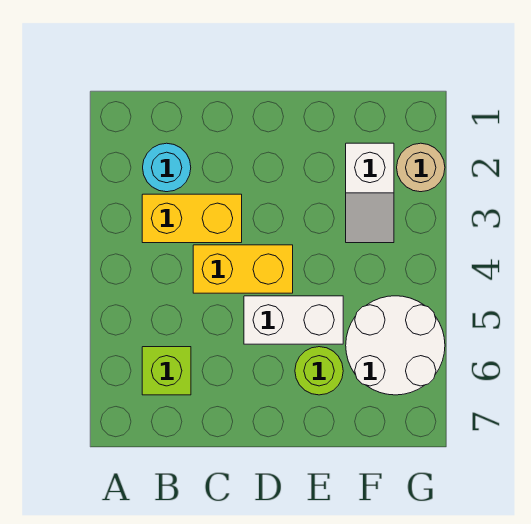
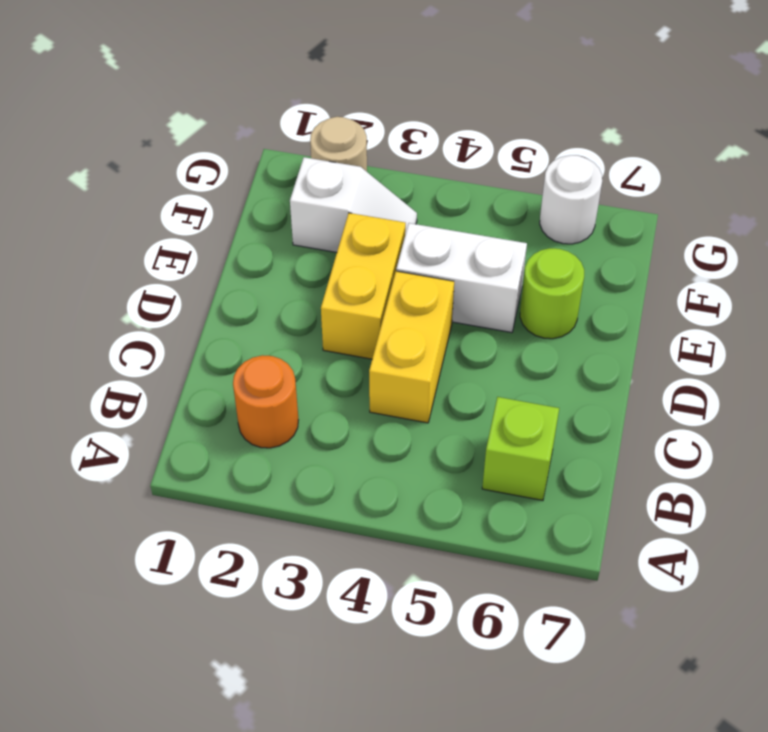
cyan 1x1 round brick [143,143,191,192] -> orange 1x1 round brick [233,355,298,448]
yellow 1x2 brick [142,194,242,243] -> yellow 1x2 brick moved to [321,213,406,359]
white 1x2 brick [244,296,343,344] -> white 1x2 brick turned to [396,223,527,333]
white 2x2 round brick [346,296,445,395] -> white 1x1 round brick [540,155,602,244]

